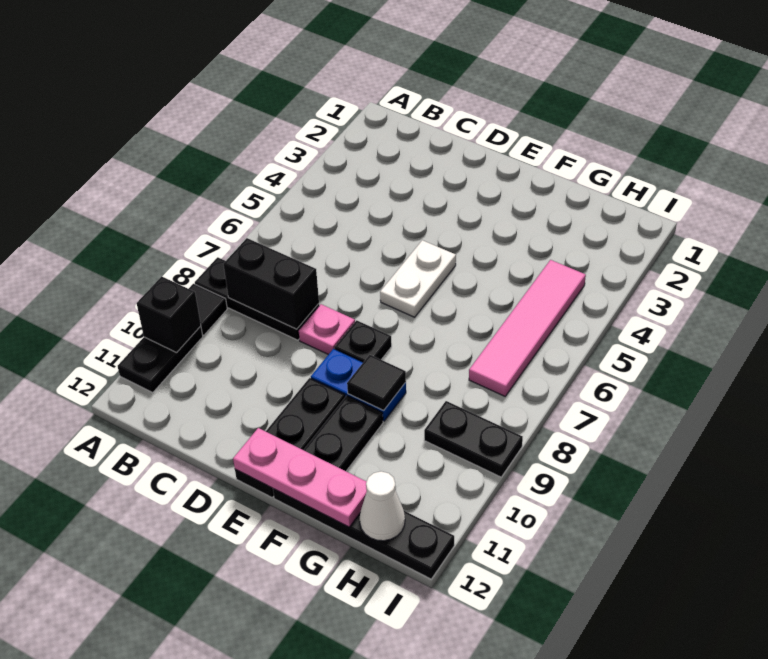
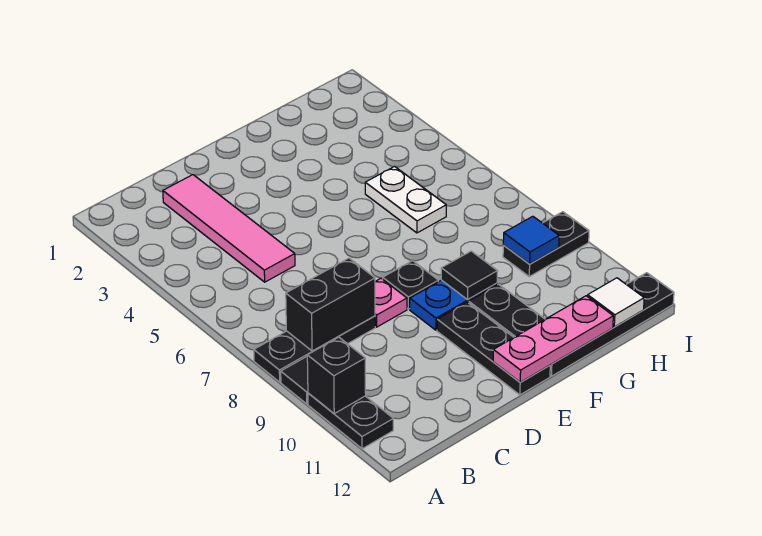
white 1x2 plate [380,240,456,317] -> white 1x2 plate moved to [365,167,446,233]
pink 1x4 tile [469,260,586,396] -> pink 1x4 tile moved to [163,175,295,282]
none -> blue 1x1 tile [503,216,559,264]
white 1x1 cone [360,471,405,541] -> white 1x1 tile [588,278,644,327]

